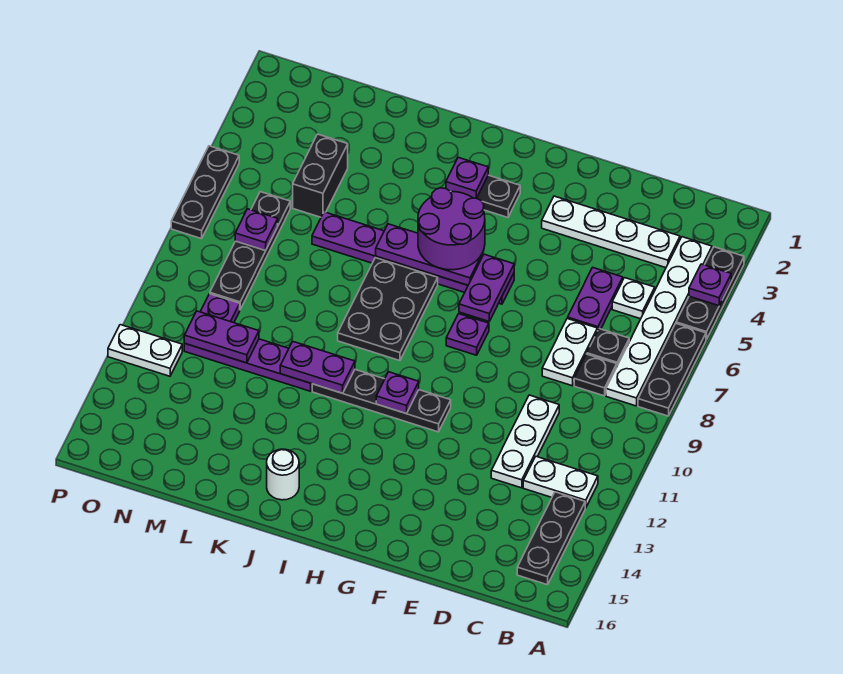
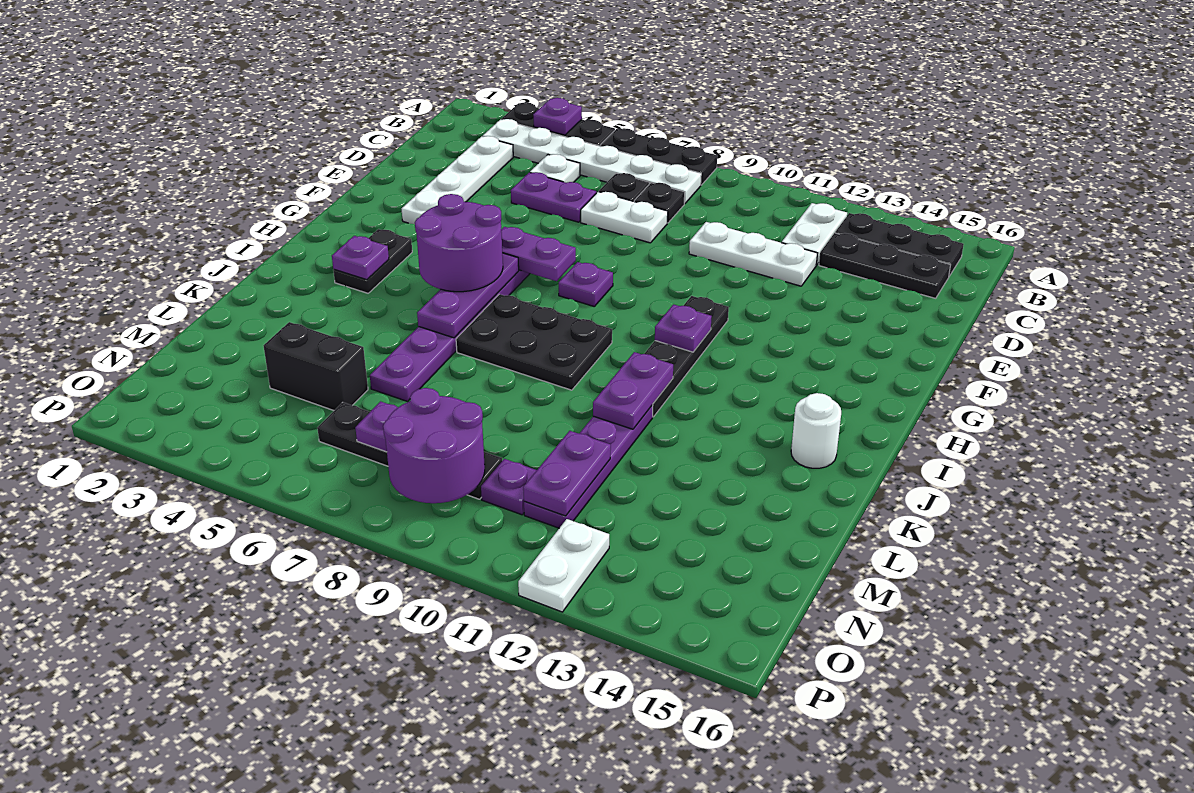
none -> purple 2x2 round brick [383,388,485,503]
black 1x3 plate [171,146,239,239] -> black 1x3 plate moved to [819,233,950,298]

